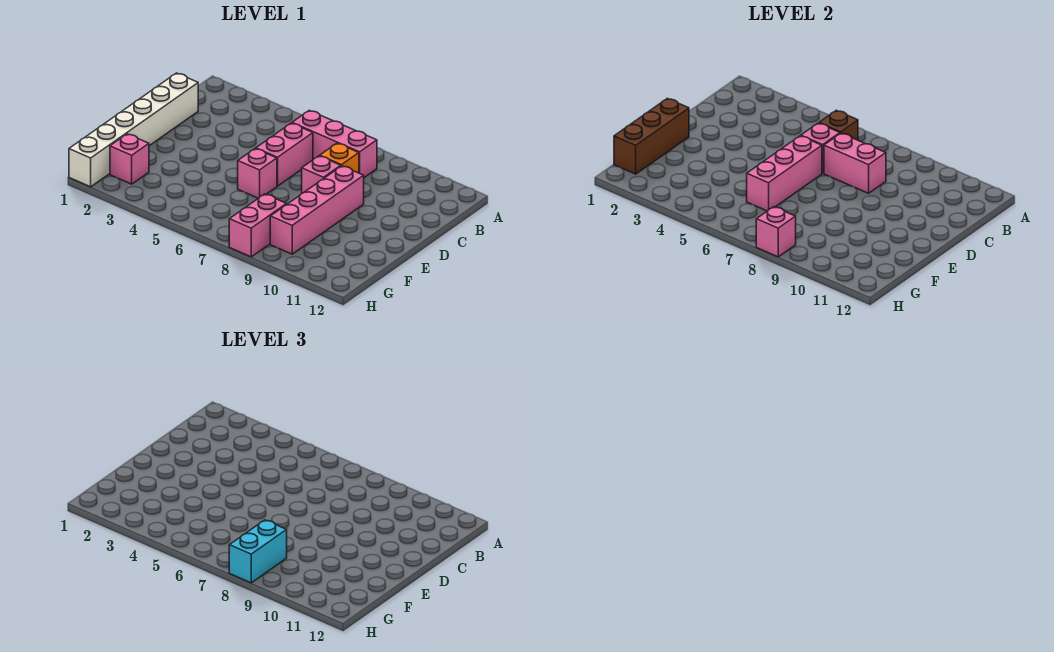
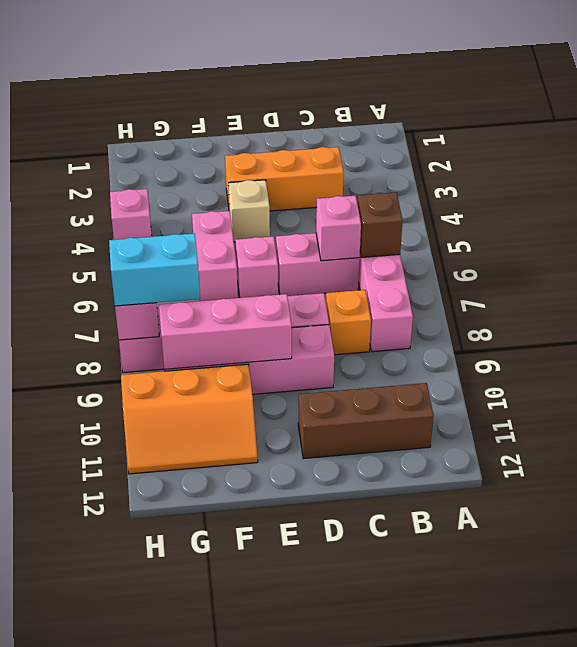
white 1x6 brick [69,73,198,187] -> none
none -> orange 1x3 brick [225,147,344,211]
pink 1x2 brick [824,133,886,193] -> pink 1x2 brick moved to [192,211,238,301]
pink 1x3 brick [747,136,822,211] -> pink 1x3 brick moved to [159,294,292,370]
brown 1x3 brick [614,98,689,174] -> brown 1x3 brick moved to [298,383,434,459]
none -> tan 1x1 brick [228,180,270,242]
none -> orange 2x3 slope [121,364,258,474]
pink 1x1 brick [110,134,149,184] -> pink 1x1 brick moved to [110,189,152,240]

